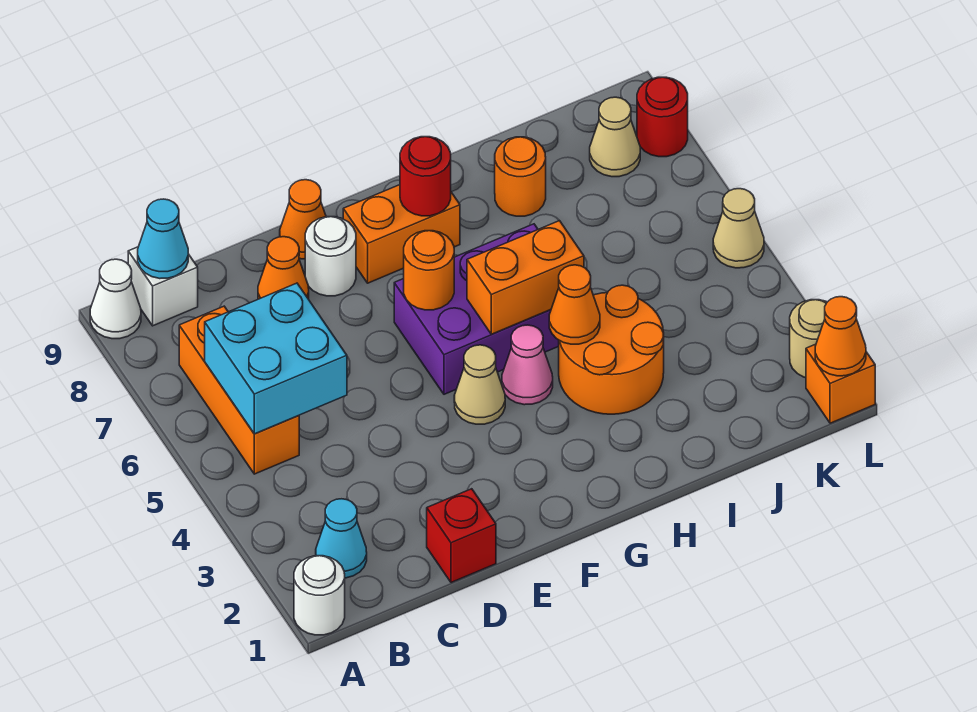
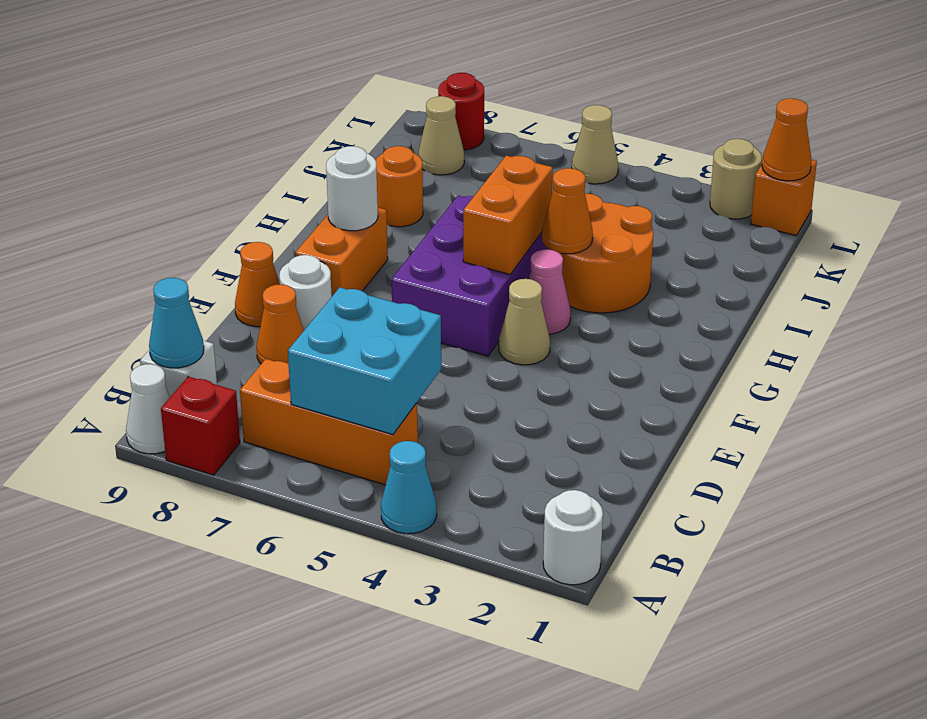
cyan 1x1 cone [316,499,367,578] -> cyan 1x1 cone moved to [381,441,437,534]
red 1x1 brick [427,489,496,583] -> red 1x1 brick moved to [161,377,240,475]
orange 1x1 round brick [404,231,454,310] -> none
red 1x1 round brick [400,137,451,216] -> white 1x1 round brick [326,146,378,231]

